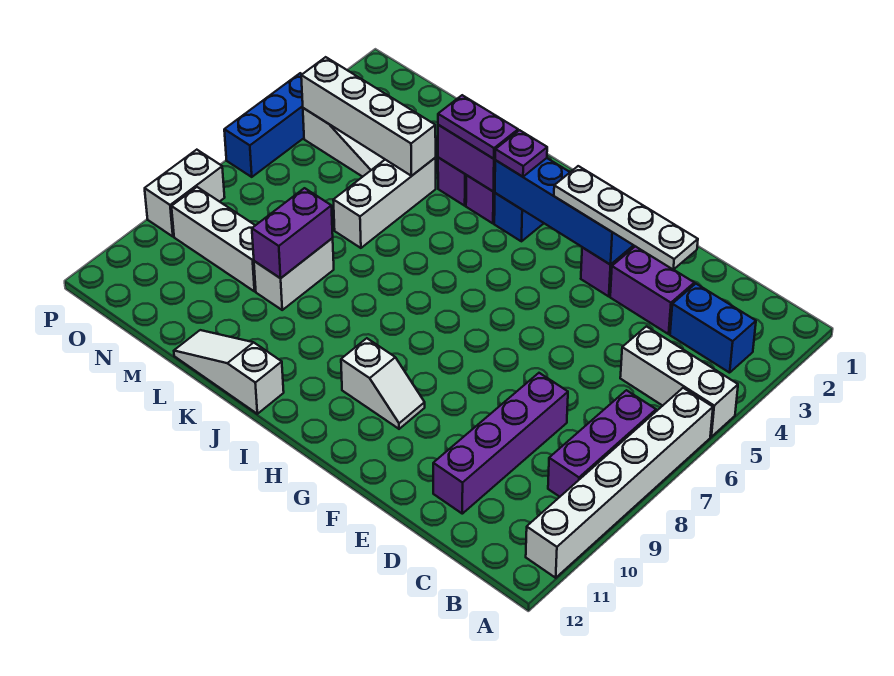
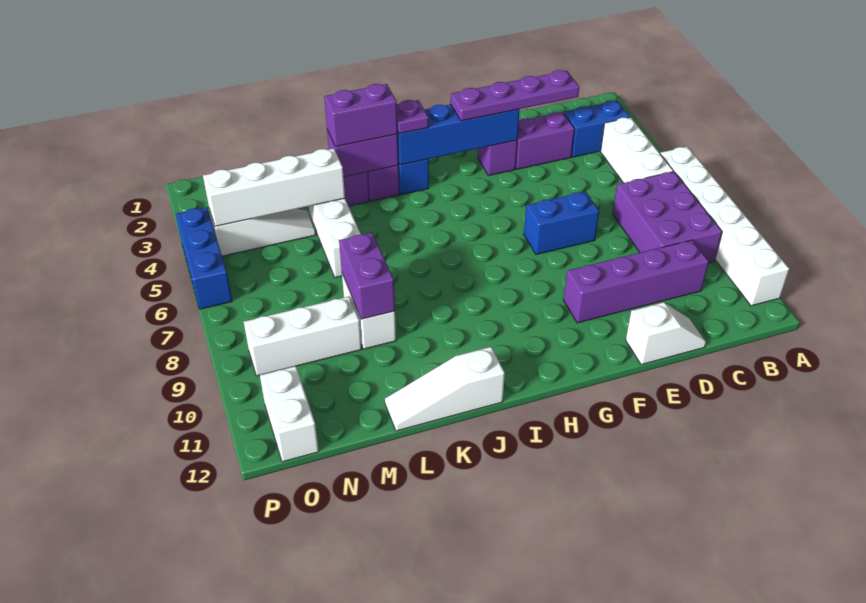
white 1x3 brick [620,326,738,437] -> white 1x3 brick turned to [601,117,673,183]
purple 1x3 brick [548,390,656,497] -> purple 2x3 brick [613,172,722,262]
white 1x4 plate [554,166,698,270] -> purple 1x4 plate [450,70,579,121]
purple 1x4 brick [433,373,568,514] -> purple 1x4 brick turned to [564,240,709,323]
none -> blue 1x2 brick [524,192,599,254]
white 1x2 slope [341,338,425,429] -> white 1x2 slope moved to [626,302,706,365]
purple 1x2 plate [438,95,518,159] -> purple 1x2 brick [324,84,398,147]
white 1x2 brick [145,150,225,237] -> white 1x2 brick moved to [260,366,319,462]

